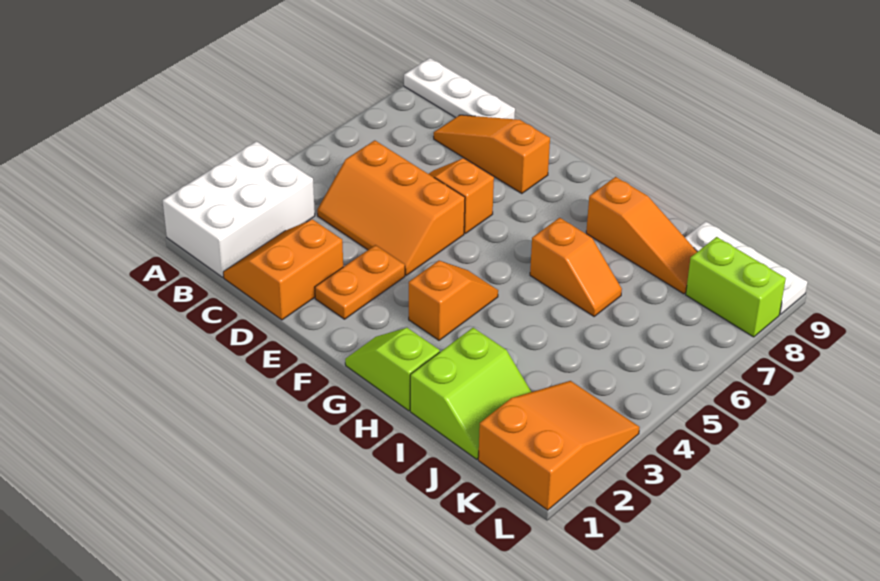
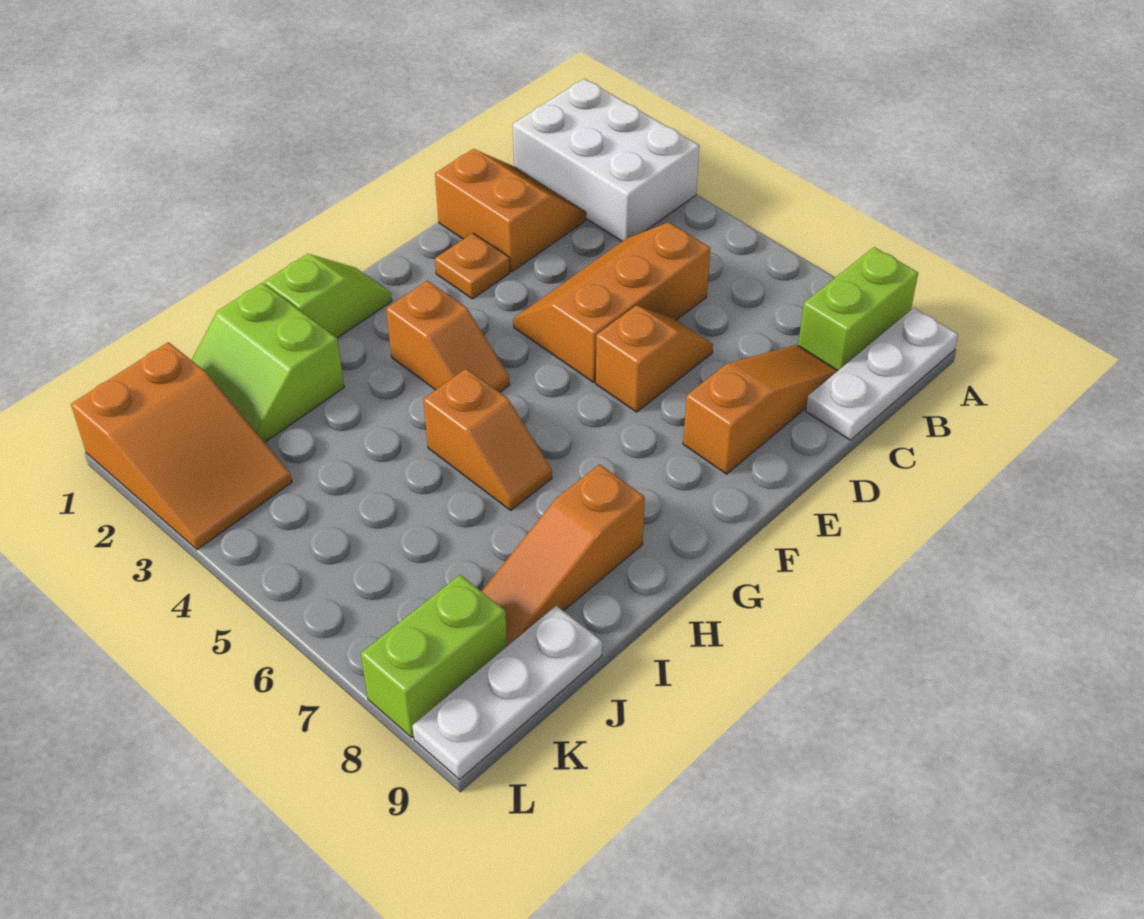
none -> lime 1x2 brick [798,247,918,370]
orange 1x2 plate [315,245,405,319] -> orange 1x1 plate [435,233,510,299]
orange 1x2 slope [530,218,622,316] -> orange 1x2 slope turned to [423,369,552,510]

